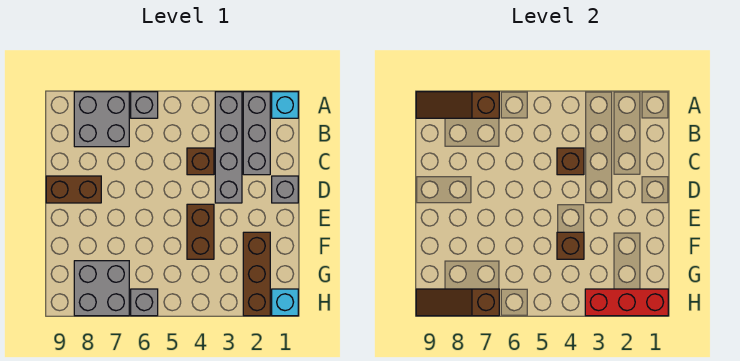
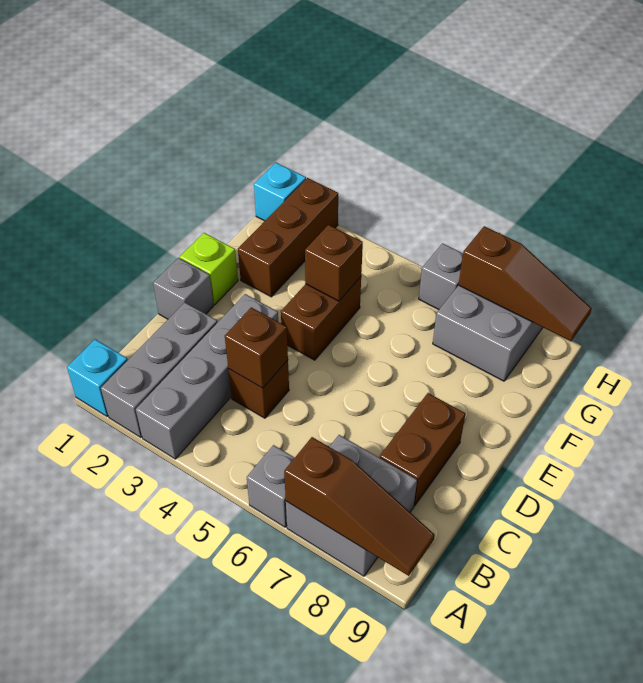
brown 1x2 brick [46,176,101,203] -> brown 1x2 brick turned to [380,393,465,506]
none -> lime 1x1 brick [180,233,238,305]
red 1x3 brick [585,289,668,316] -> none

